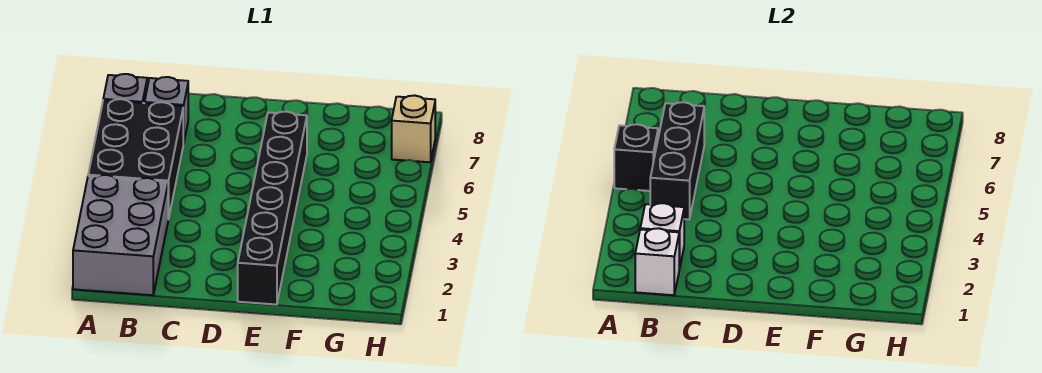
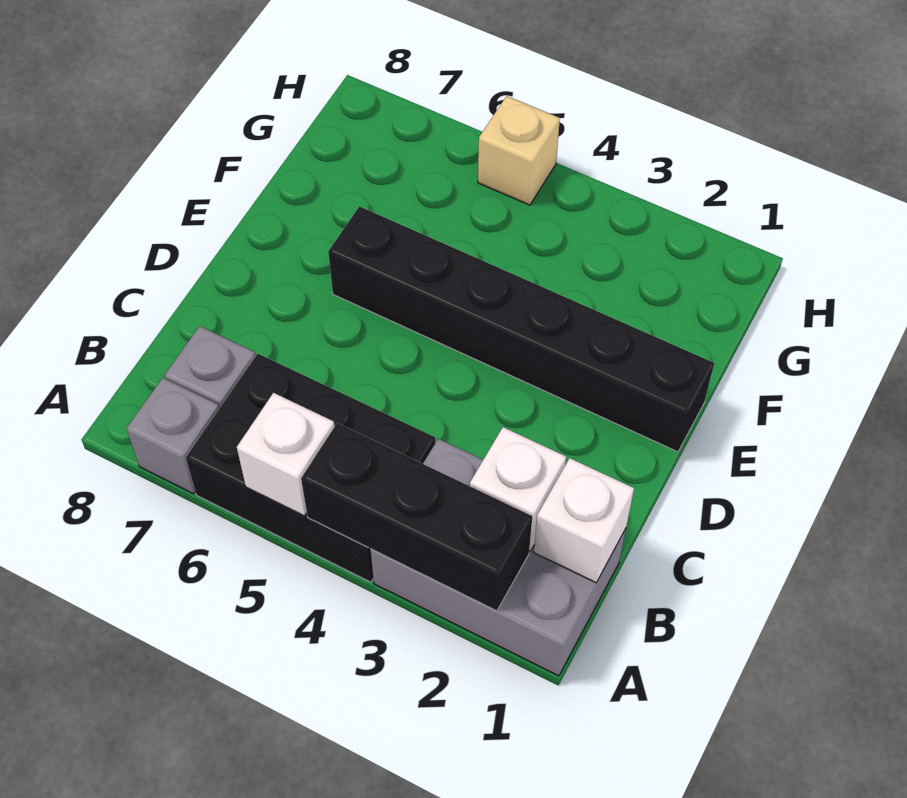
black 1x1 brick [614,124,658,191] -> white 1x1 brick [237,393,335,516]
black 1x3 brick [650,102,704,220] -> black 1x3 brick moved to [301,423,532,611]
tan 1x1 brick [392,96,435,162] -> tan 1x1 brick moved to [478,96,560,205]

